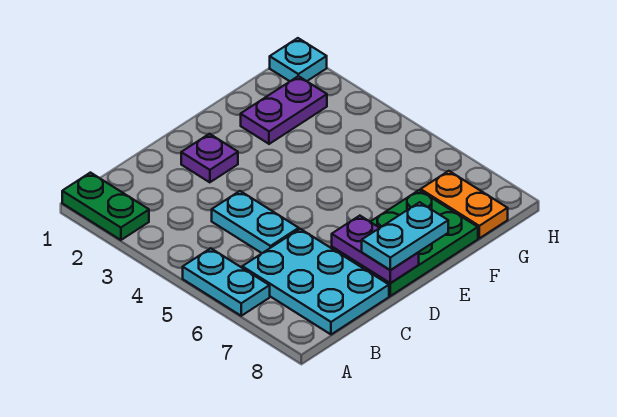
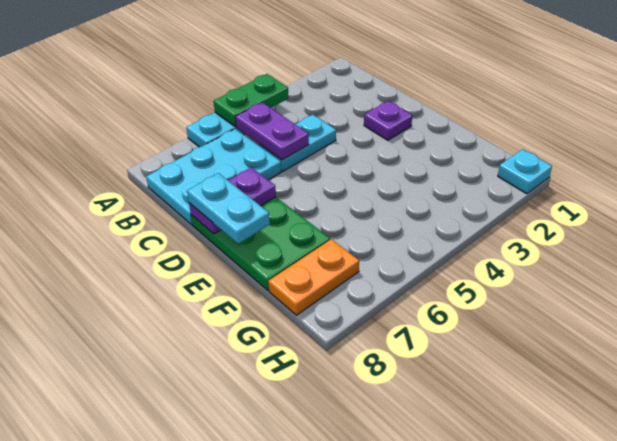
green 1x2 plate [62,173,149,240] -> green 1x2 plate moved to [214,74,289,127]
purple 1x2 plate [241,76,327,144] -> purple 1x2 plate moved to [235,102,309,160]

